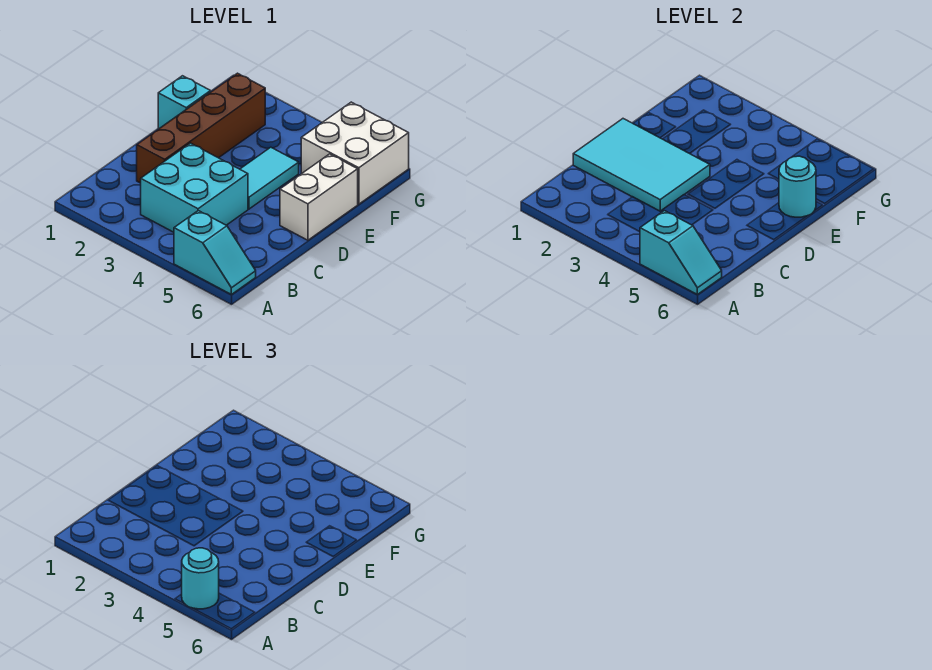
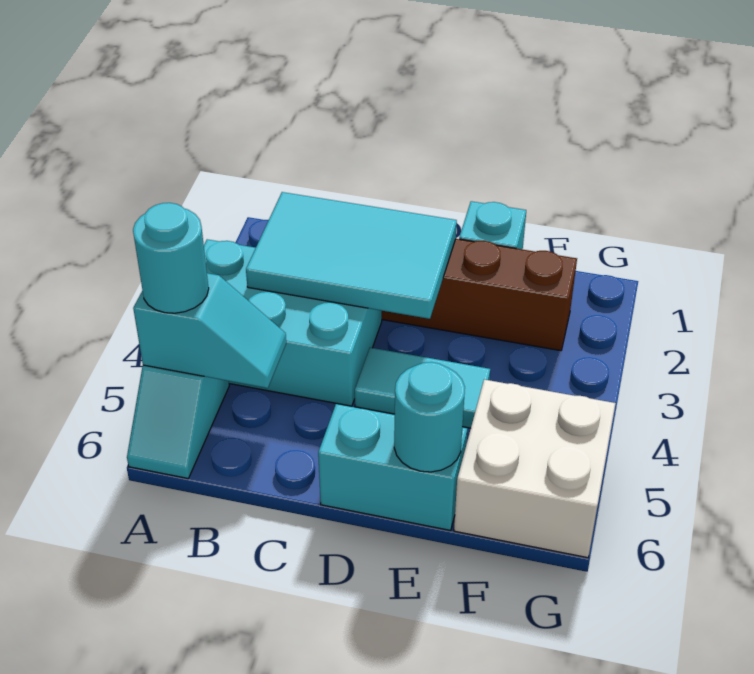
cyan 1x2 slope [640,211,722,294] -> cyan 1x2 slope turned to [133,273,286,388]
cyan 2x2 brick [141,143,248,232] -> cyan 2x3 brick [204,239,382,406]
cyan 2x3 tile [573,119,710,211] -> cyan 2x3 tile turned to [246,192,457,319]
white 1x2 brick [280,154,358,240] -> cyan 1x2 brick [318,404,467,530]

